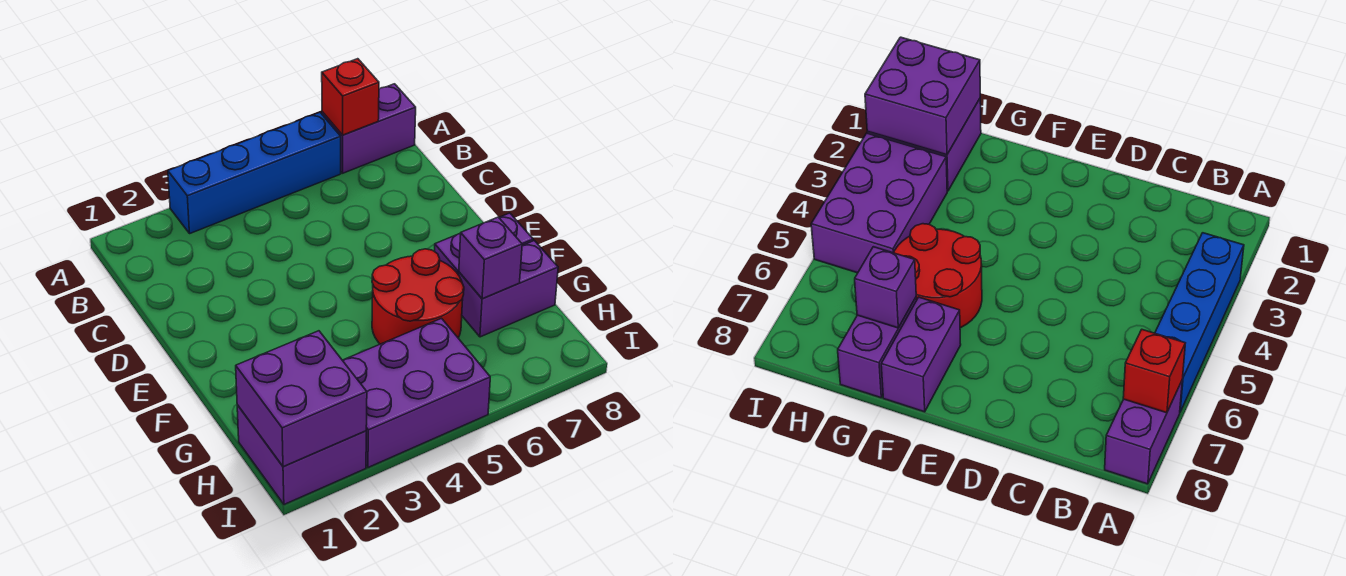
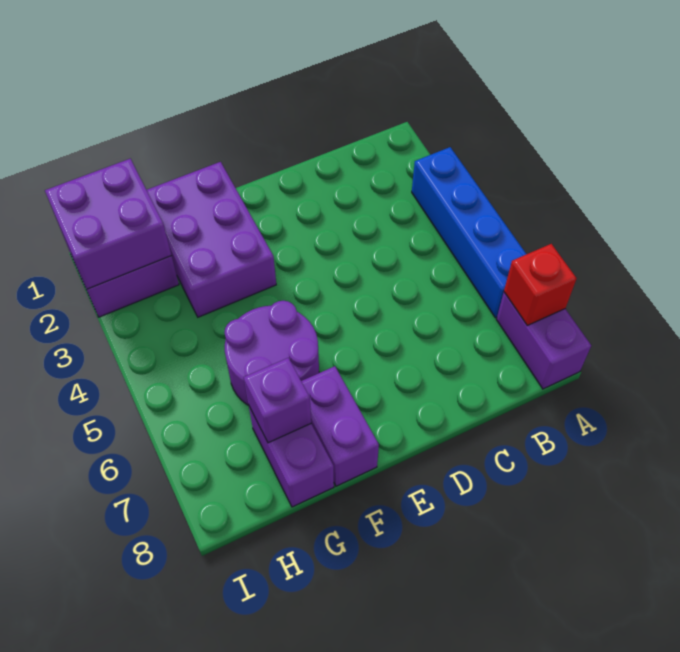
red 2x2 round brick [372,249,464,344] -> purple 2x2 round brick [224,301,319,406]
purple 2x3 brick [342,318,490,467] -> purple 2x3 brick moved to [147,162,276,317]

